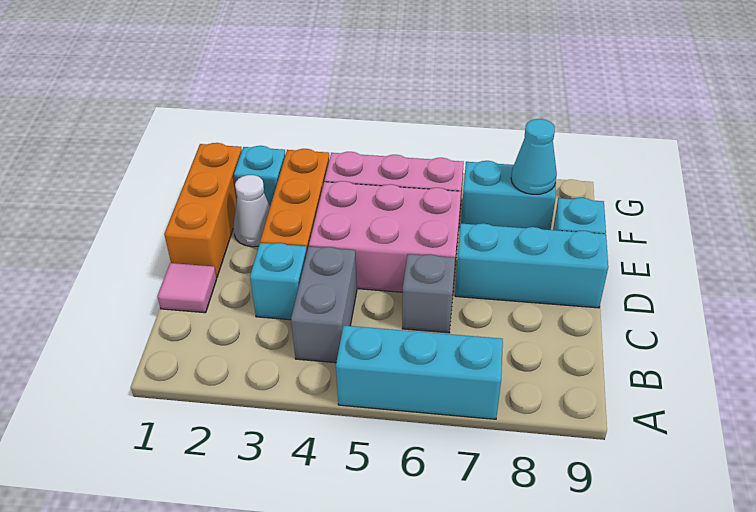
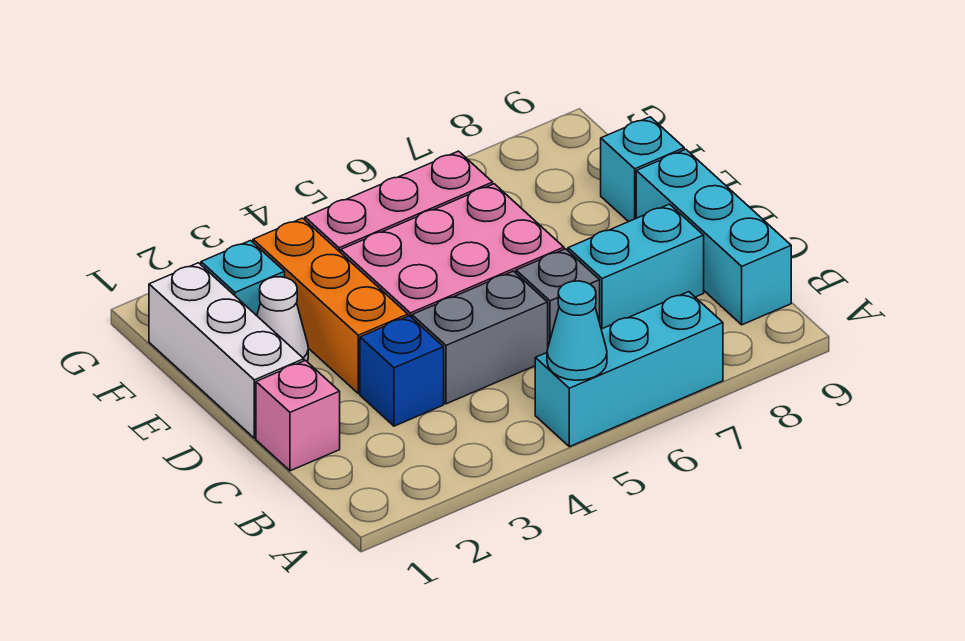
grey 1x2 brick [291,247,357,363] -> grey 1x2 brick turned to [412,271,548,404]
pink 1x1 tile [158,263,217,313] -> pink 1x1 brick [256,360,340,471]
cyan 1x1 brick [250,243,307,320] -> blue 1x1 brick [360,316,444,426]
orange 1x3 brick [164,143,242,278] -> white 1x3 brick [149,263,304,438]
cyan 1x3 brick [455,223,608,308] -> cyan 1x3 brick turned to [636,149,791,325]
cyan 1x2 brick [461,161,556,230] -> cyan 1x2 brick moved to [568,204,704,329]
cyan 1x1 cone [511,119,557,194] -> cyan 1x1 cone moved to [547,281,607,380]

